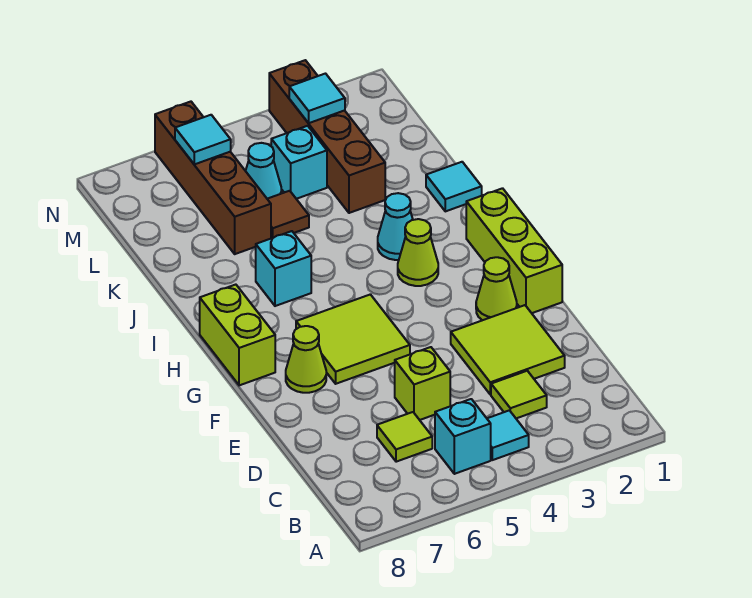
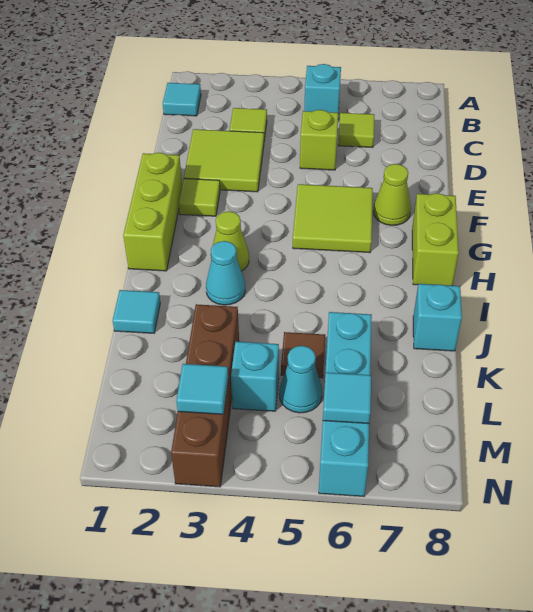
cyan 1x1 tile [487,410,529,460] -> cyan 1x1 tile moved to [163,83,201,116]
lime 1x1 cone [476,257,517,320] -> lime 1x1 tile [179,179,220,216]
cyan 1x1 brick [256,231,311,306] -> cyan 1x1 brick moved to [413,284,462,351]
brown 1x4 brick [155,102,271,254] -> cyan 1x4 brick [319,312,372,496]

